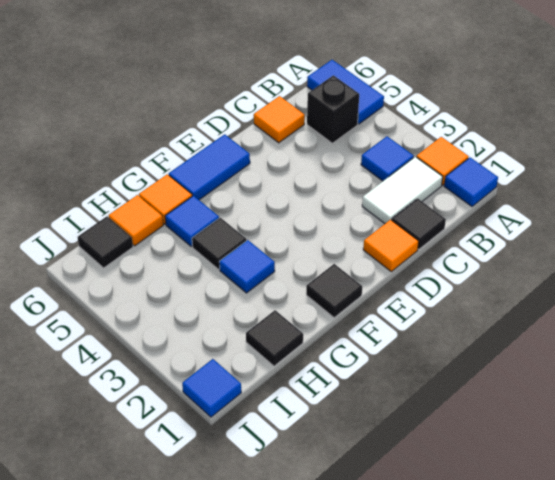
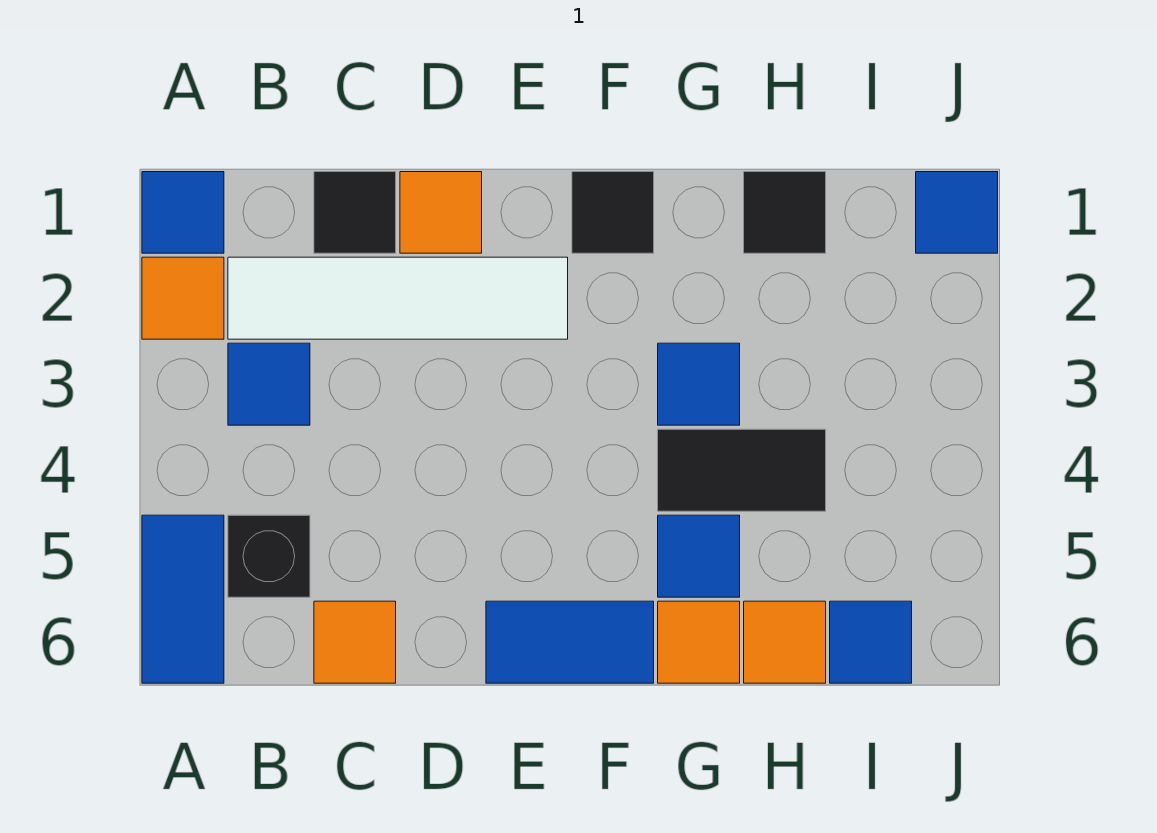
white 1x2 tile [362,157,443,223] -> white 1x4 tile [228,257,568,339]
black 1x1 tile [192,218,247,269] -> black 1x2 tile [658,429,826,511]
black 1x1 tile [78,216,133,268] -> blue 1x1 tile [830,601,912,683]

